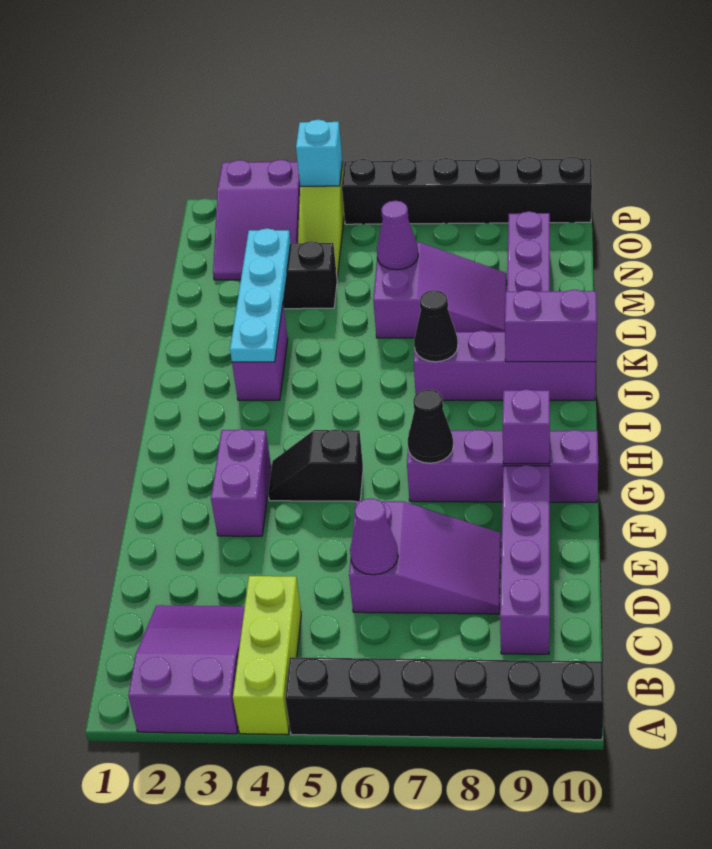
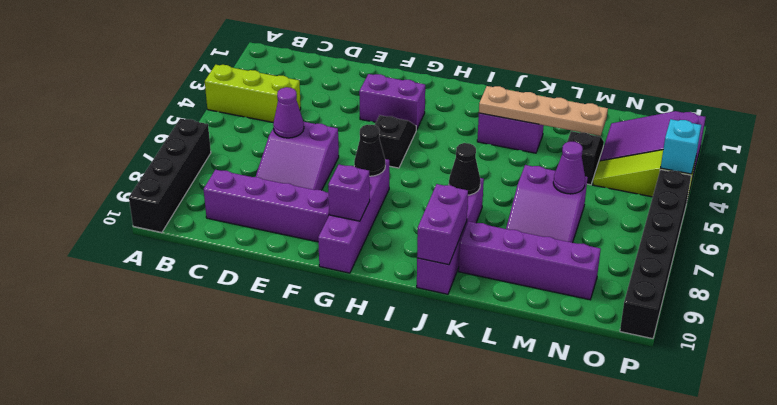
purple 2x3 slope [128,605,245,734] -> none
black 1x6 brick [285,657,604,740] -> black 1x4 brick [129,119,211,233]
cyan 1x4 plate [230,228,291,362] -> tan 1x4 plate [479,86,608,136]

